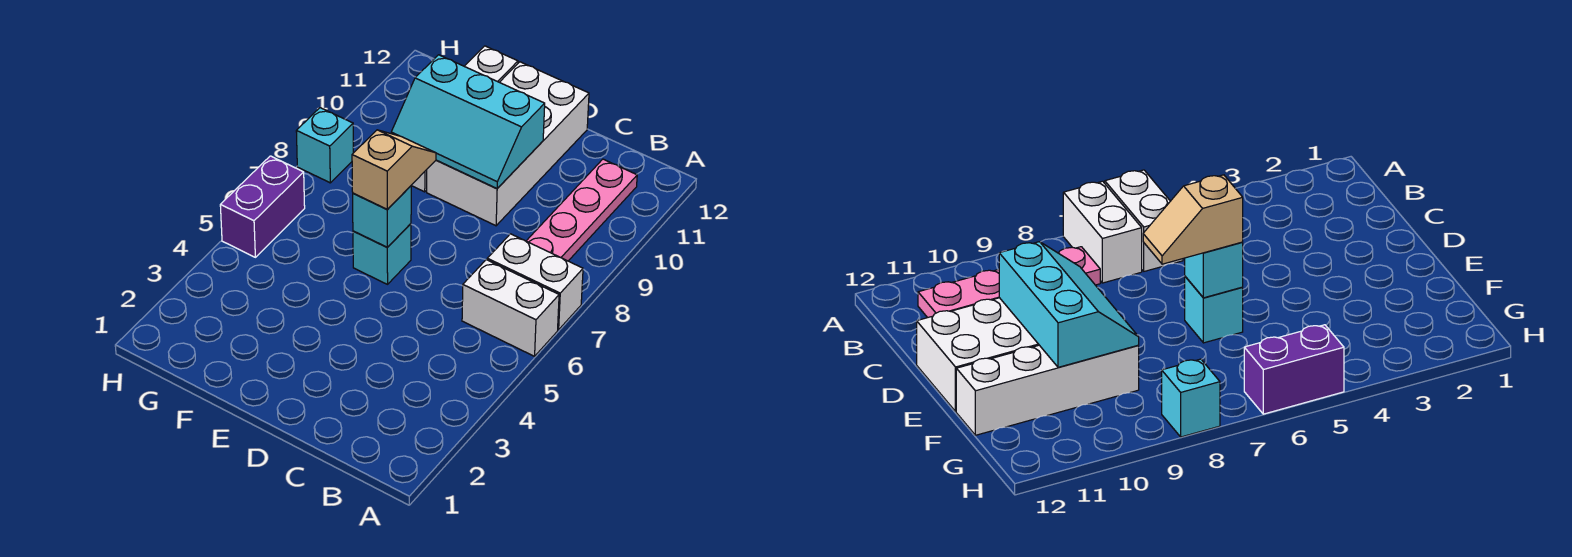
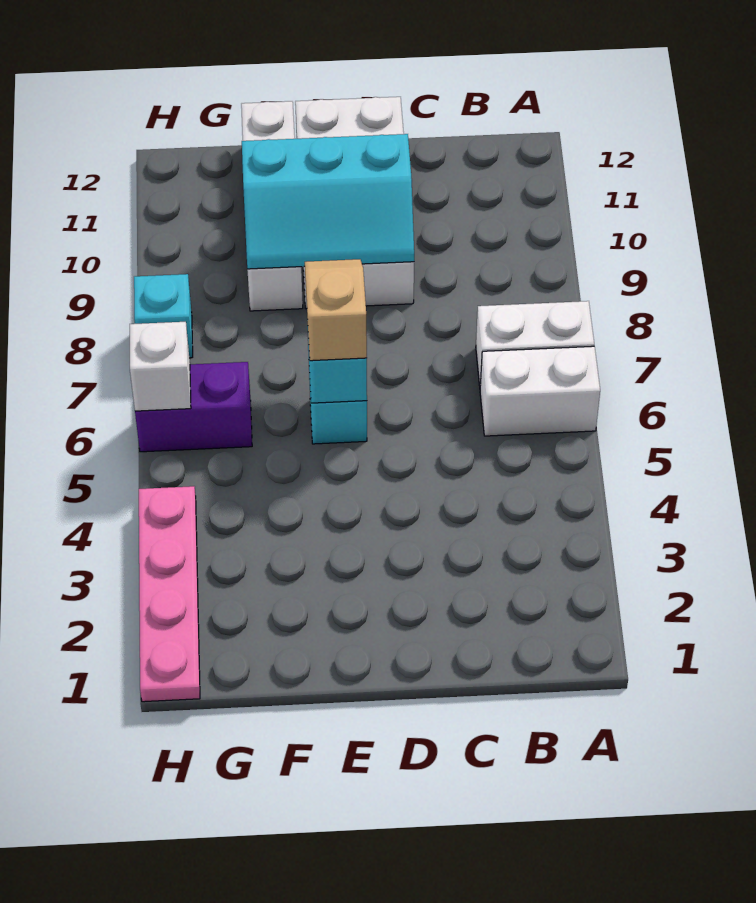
pink 1x4 plate [527,159,637,261] -> pink 1x4 plate moved to [139,486,200,702]
purple 1x2 brick [220,156,305,257] -> purple 1x2 brick turned to [135,362,252,452]
none -> white 1x1 brick [130,322,191,411]

